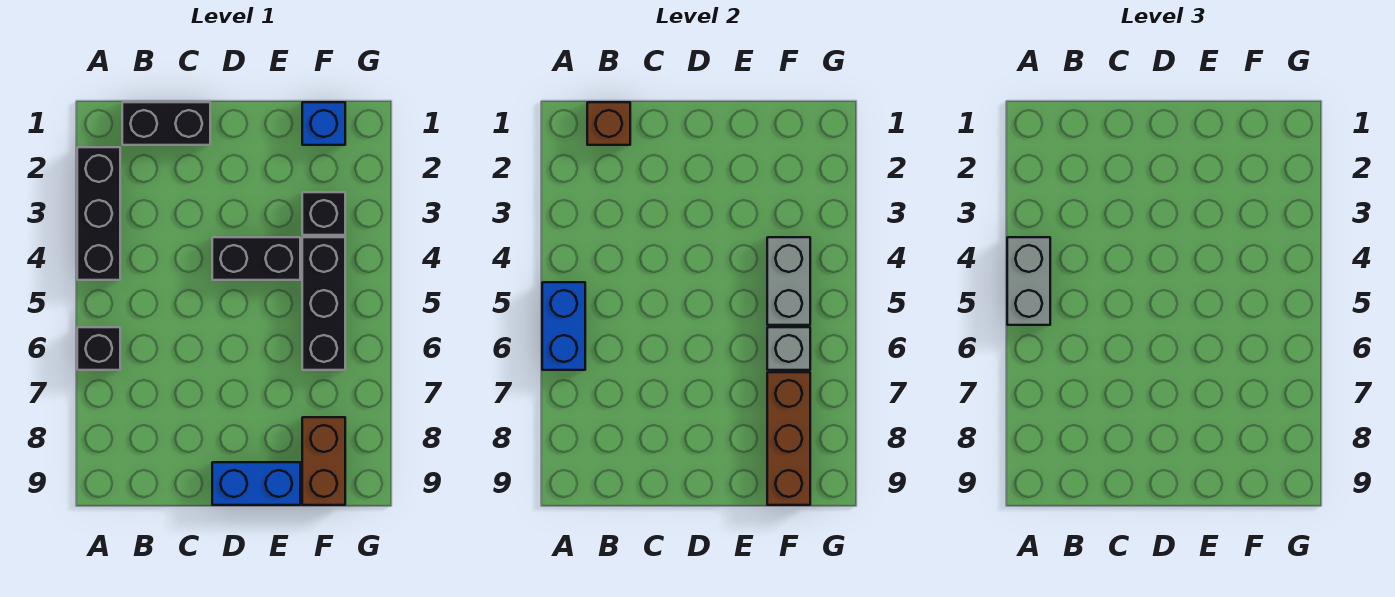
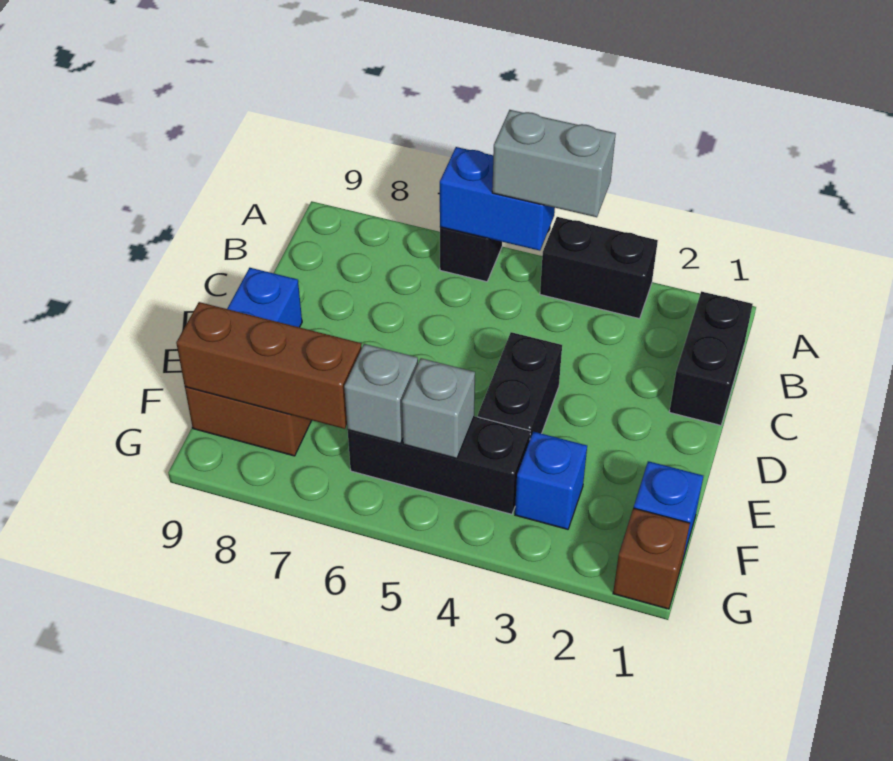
black 1x3 brick [77,147,120,280] -> black 1x2 brick [540,217,658,319]
brown 1x1 brick [587,102,630,145] -> brown 1x1 brick moved to [613,508,690,609]
black 1x1 brick [302,192,345,235] -> blue 1x1 brick [515,432,587,529]
grey 1x2 brick [767,237,810,325] -> grey 1x1 brick [402,358,475,458]

